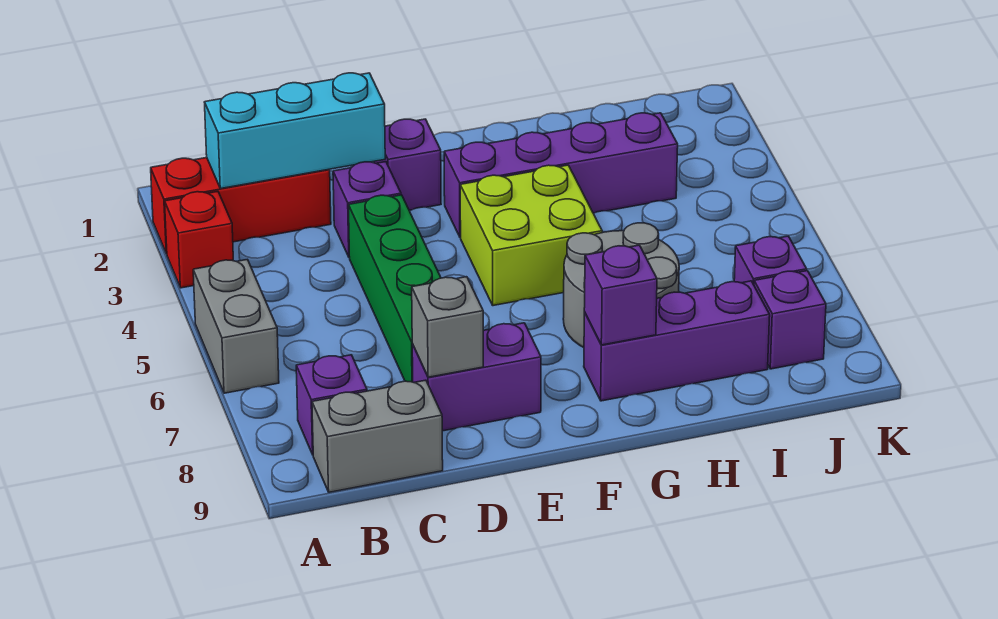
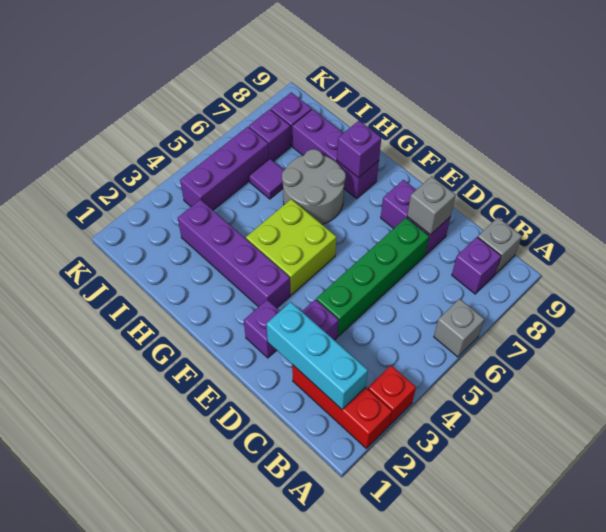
grey 1x2 brick [193,259,279,393] -> grey 1x1 brick [434,299,484,357]
grey 1x2 brick [312,380,443,492] -> grey 1x1 brick [478,217,522,274]
none -> purple 1x1 tile [249,159,284,199]
none -> purple 1x3 brick [180,127,269,210]

